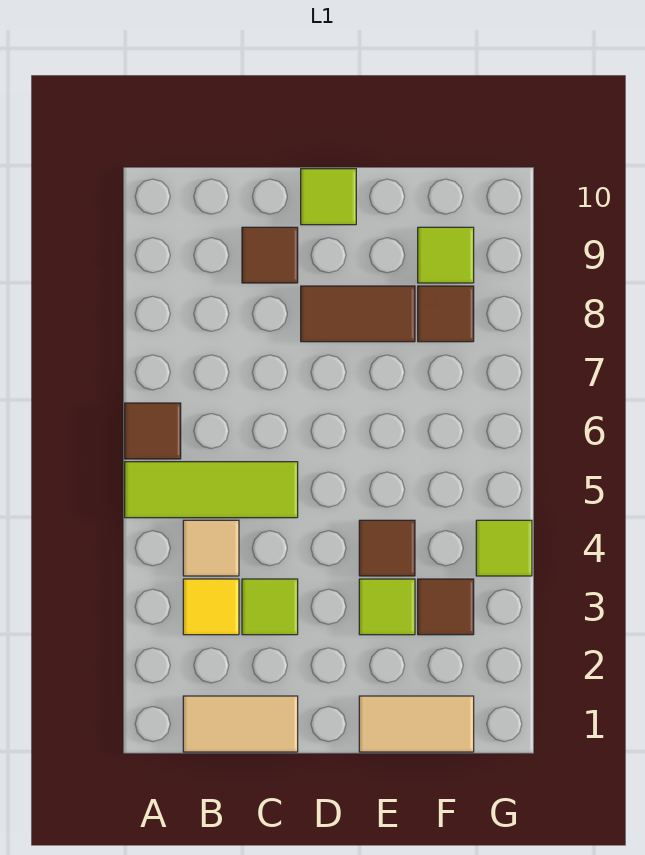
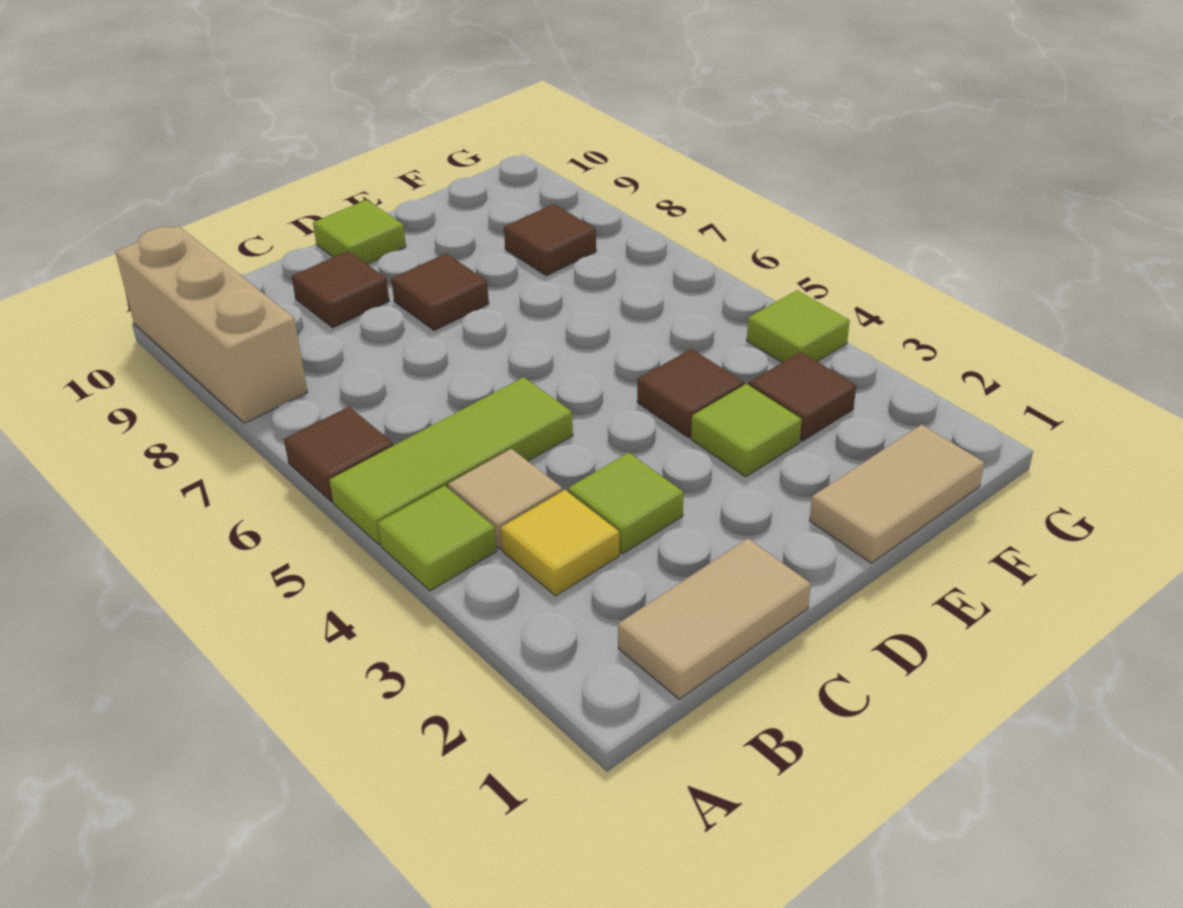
none -> tan 1x3 brick [115,226,308,423]
brown 1x2 tile [301,286,415,342] -> brown 1x1 tile [391,254,489,331]
lime 1x1 tile [418,227,474,283] -> lime 1x1 tile moved to [378,486,497,591]

